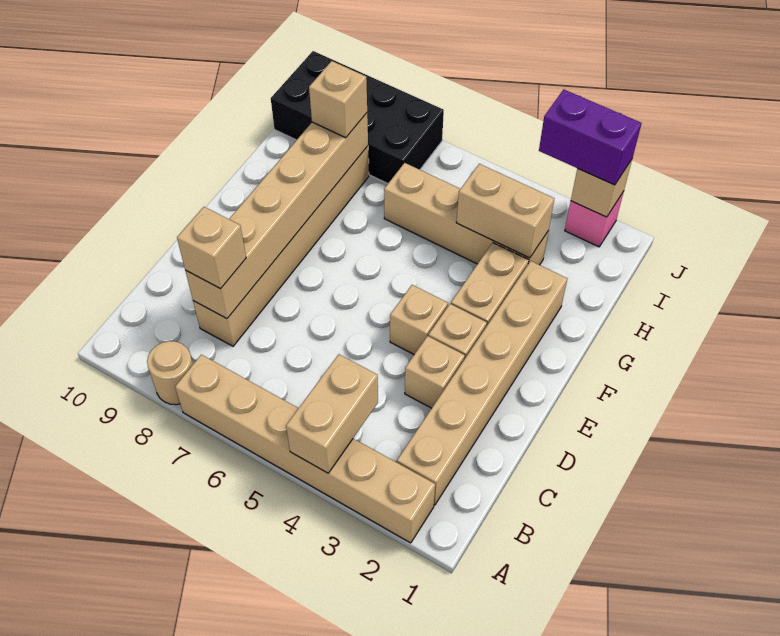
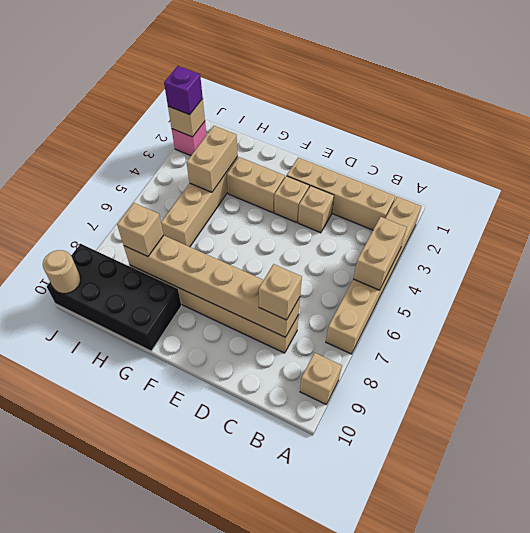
tan 1x2 brick [286,354,378,473] -> tan 1x2 brick turned to [353,217,407,290]
tan 1x1 round brick [147,341,193,405] -> tan 1x1 round brick moved to [43,250,81,293]
tan 1x6 brick [397,261,567,505] -> tan 1x4 brick [287,158,395,230]
tan 1x1 brick [390,285,448,354] -> tan 1x1 brick moved to [300,353,342,404]
black 2x4 brick [271,51,444,183] -> black 2x4 brick turned to [47,244,181,351]
purple 1x2 brick [539,90,642,185] -> purple 1x1 brick [164,66,203,115]

